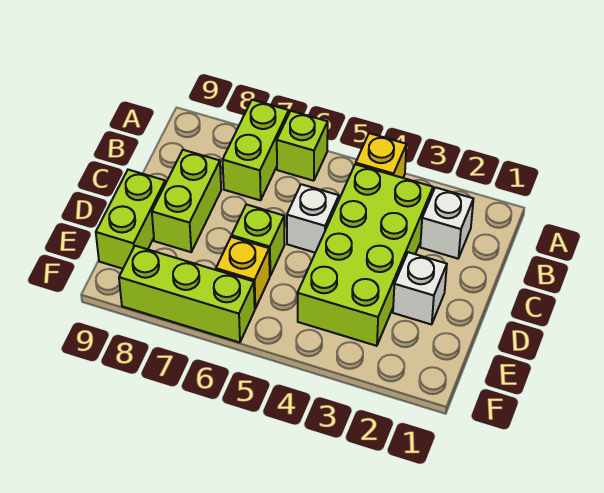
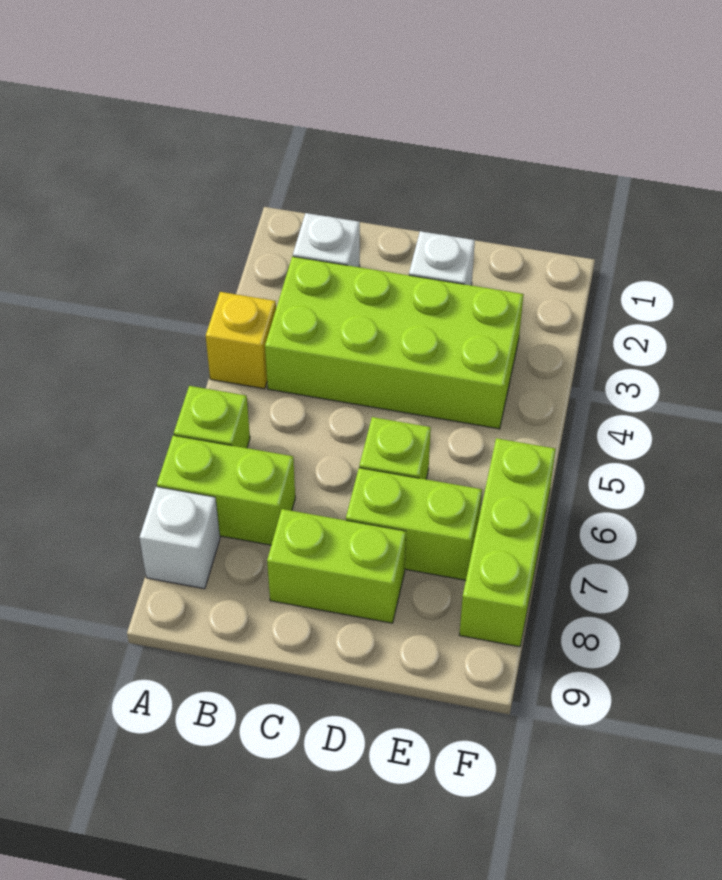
white 1x1 brick [287,184,339,253] -> white 1x1 brick moved to [139,487,220,589]
lime 1x2 brick [96,170,165,269] -> lime 1x2 brick moved to [346,468,482,580]
yellow 1x1 brick [216,237,270,309] -> none

